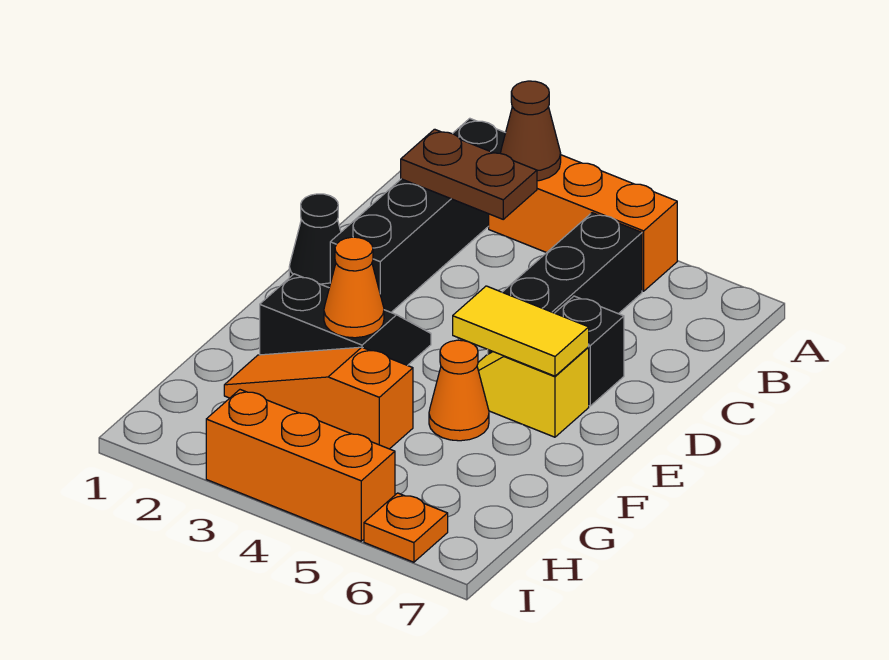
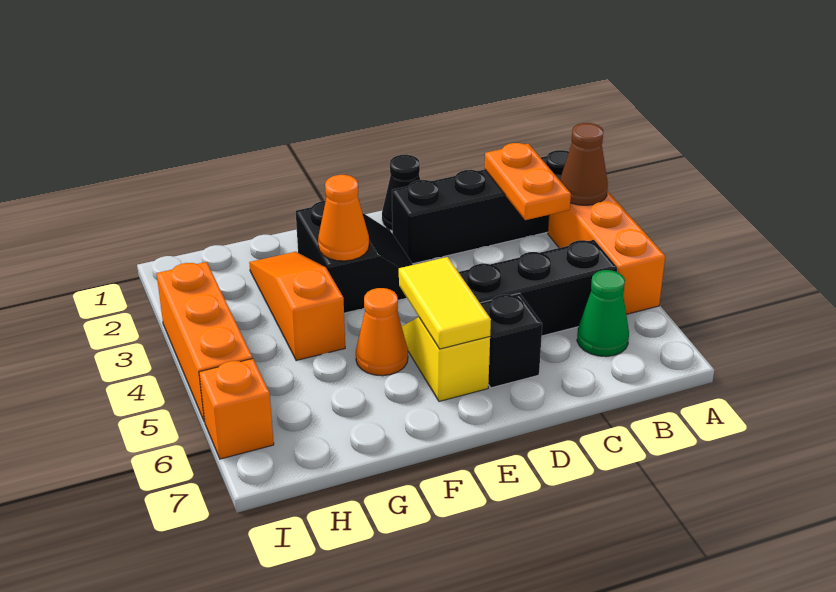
brown 1x2 plate [401,129,537,219] -> orange 1x2 plate [485,143,571,220]
none -> green 1x1 cone [577,270,629,357]
orange 1x1 plate [364,493,448,562] -> orange 1x1 brick [199,359,274,459]

